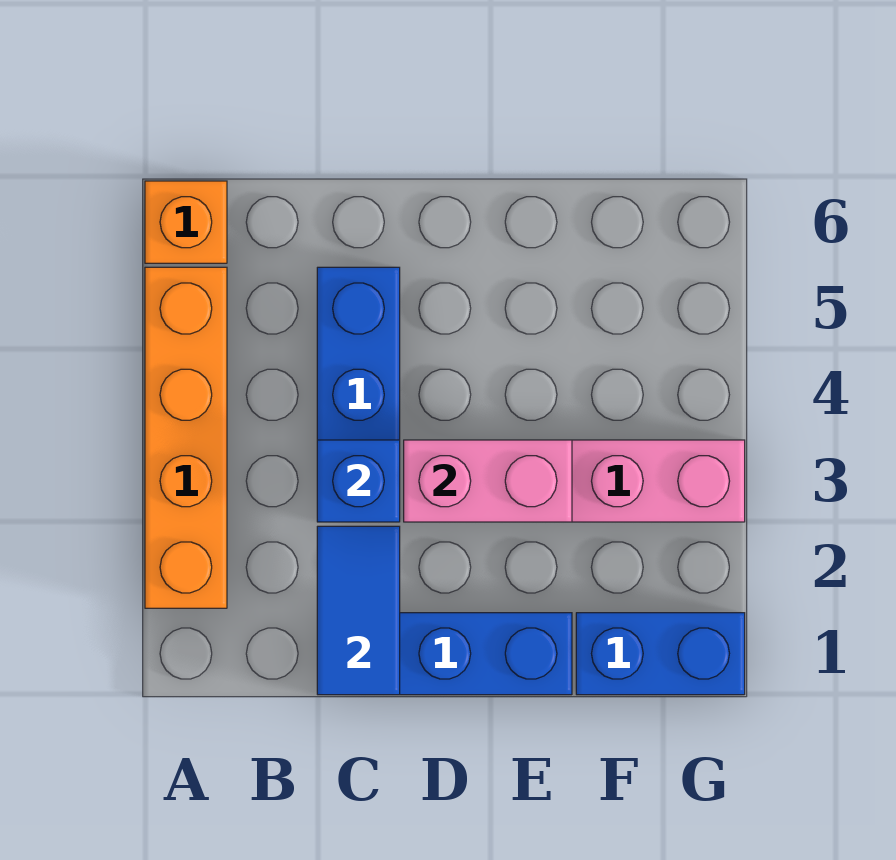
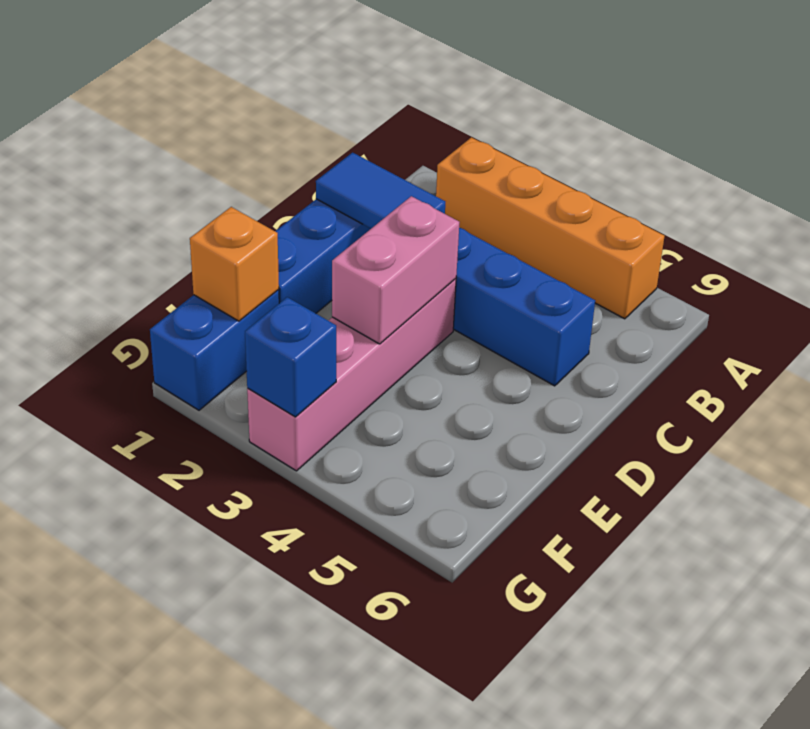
orange 1x1 brick [145,181,227,263] -> orange 1x1 brick moved to [190,207,279,321]
blue 1x1 brick [317,440,400,522] -> blue 1x1 brick moved to [245,297,336,417]

